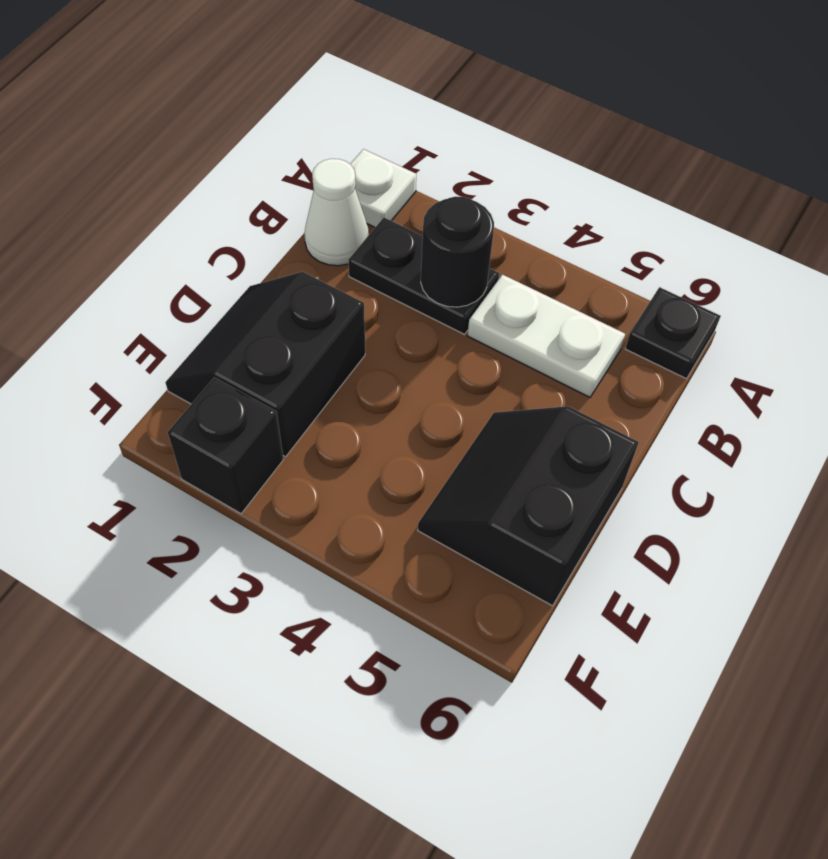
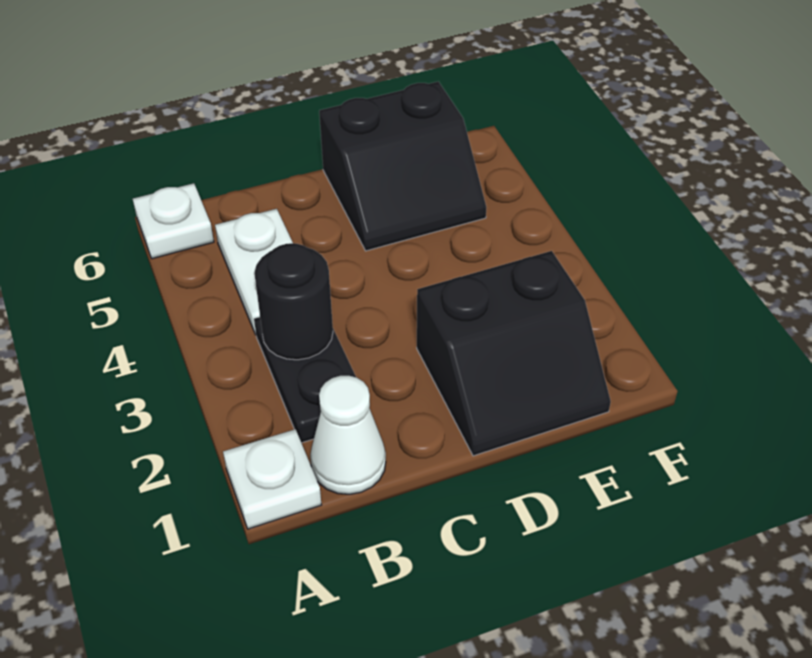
black 1x1 plate [625,287,721,379] -> white 1x1 plate [133,183,214,259]
black 1x1 brick [168,378,284,514] -> none

